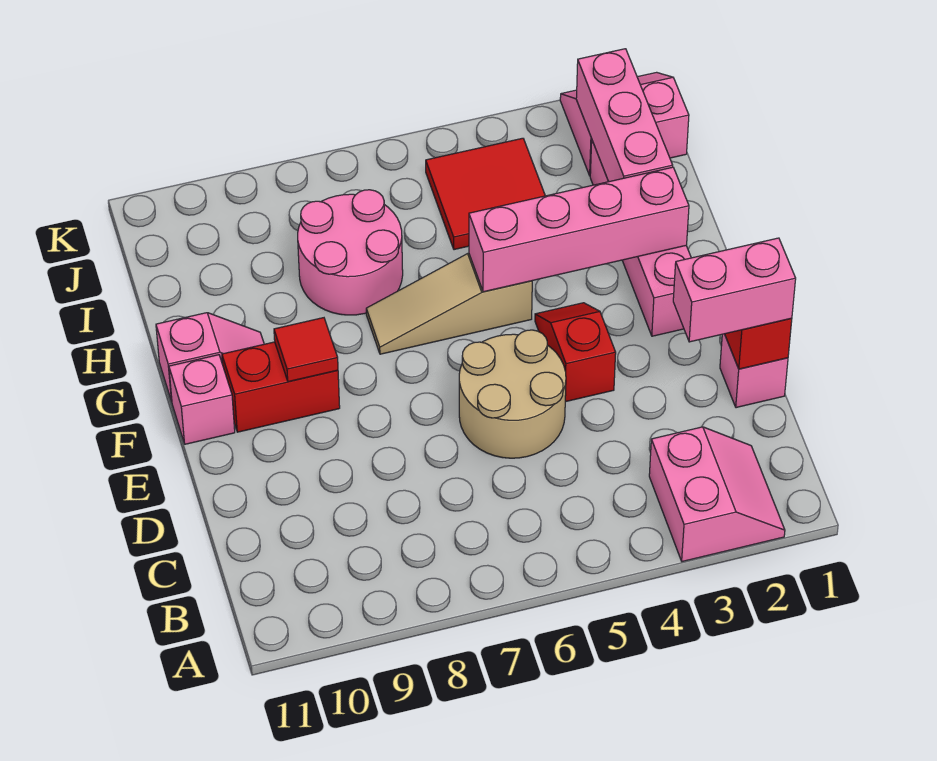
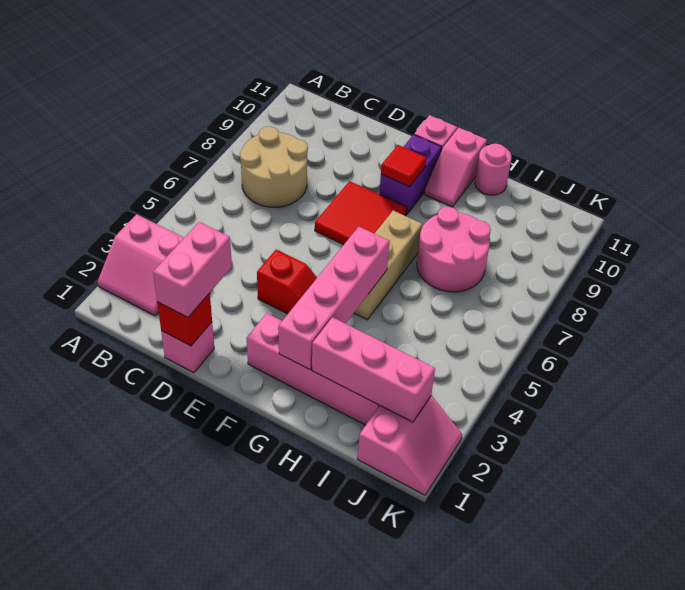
tan 2x2 round brick [459,330,566,458] -> tan 2x2 round brick moved to [240,126,308,207]
red 1x2 brick [222,342,340,432] -> purple 1x2 brick [379,135,441,215]
tan 1x3 slope [366,253,532,354] -> tan 1x3 brick [354,211,422,320]
none -> pink 1x1 round brick [475,143,511,195]
red 2x2 tile [426,138,545,250] -> red 2x2 tile moved to [315,181,407,245]

